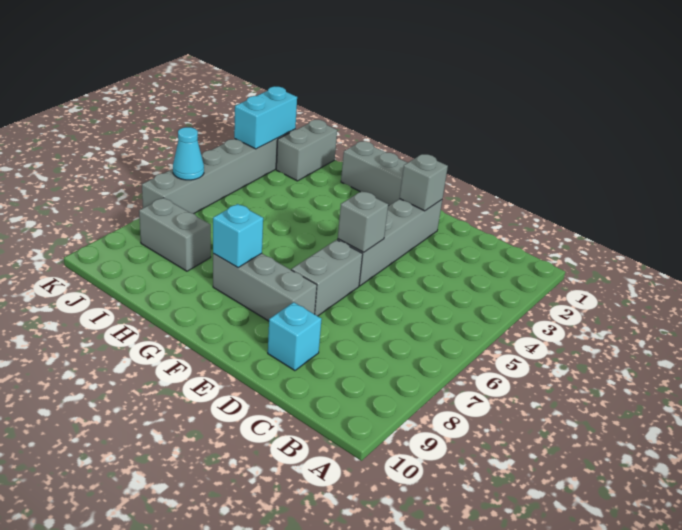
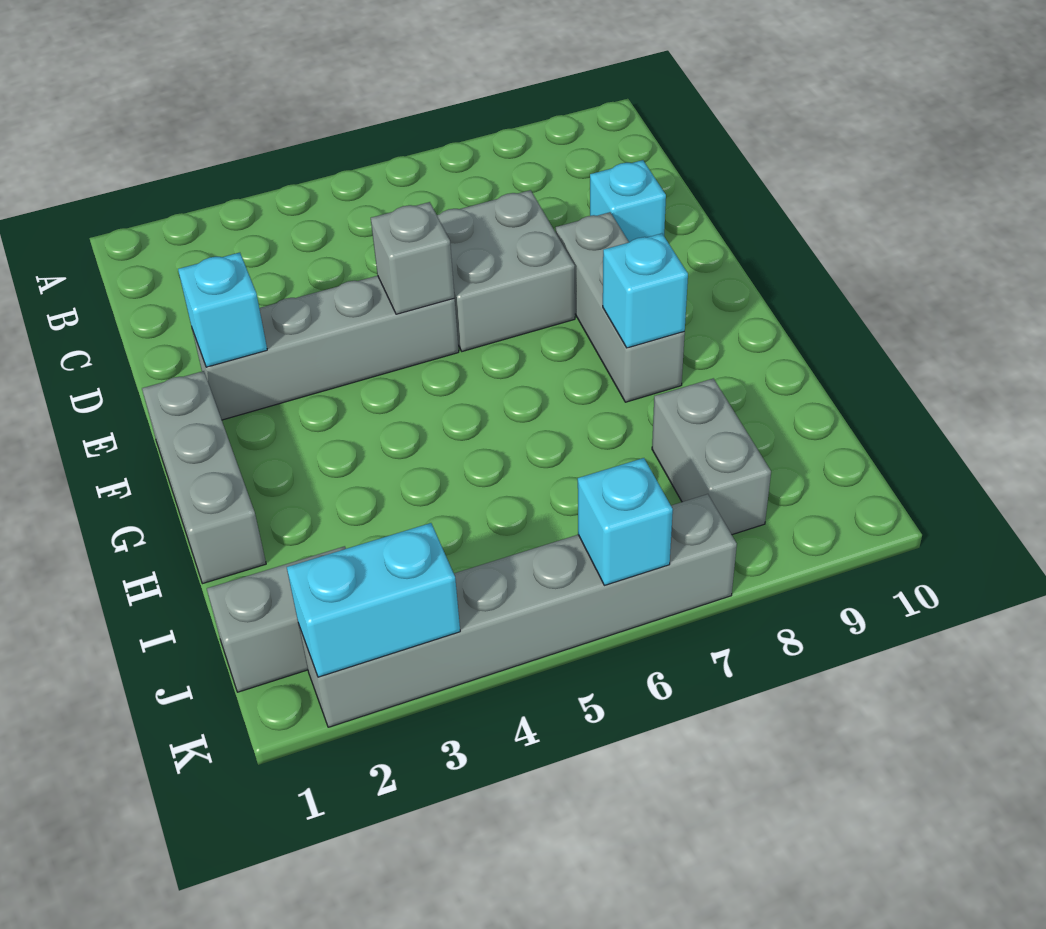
grey 1x1 brick [399,154,448,211] -> cyan 1x1 brick [178,253,267,367]
grey 1x2 brick [291,240,363,316] -> grey 2x2 brick [437,190,575,351]
cyan 1x1 cone [173,127,204,180] -> cyan 1x1 brick [578,458,673,585]

